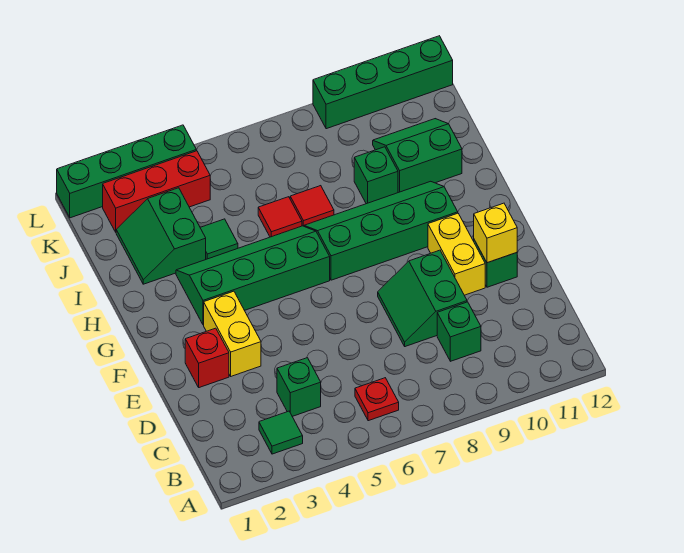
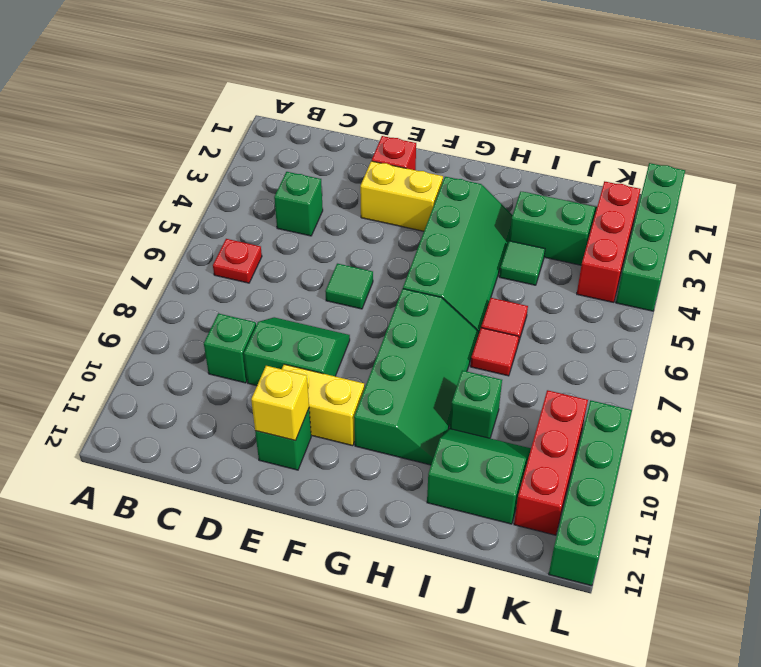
green 1x1 tile [259,411,303,454] -> green 1x1 tile moved to [325,264,373,309]
green 2x2 slope [373,119,462,193] -> green 2x2 slope turned to [427,429,531,524]
none -> red 1x3 brick [514,390,588,535]

